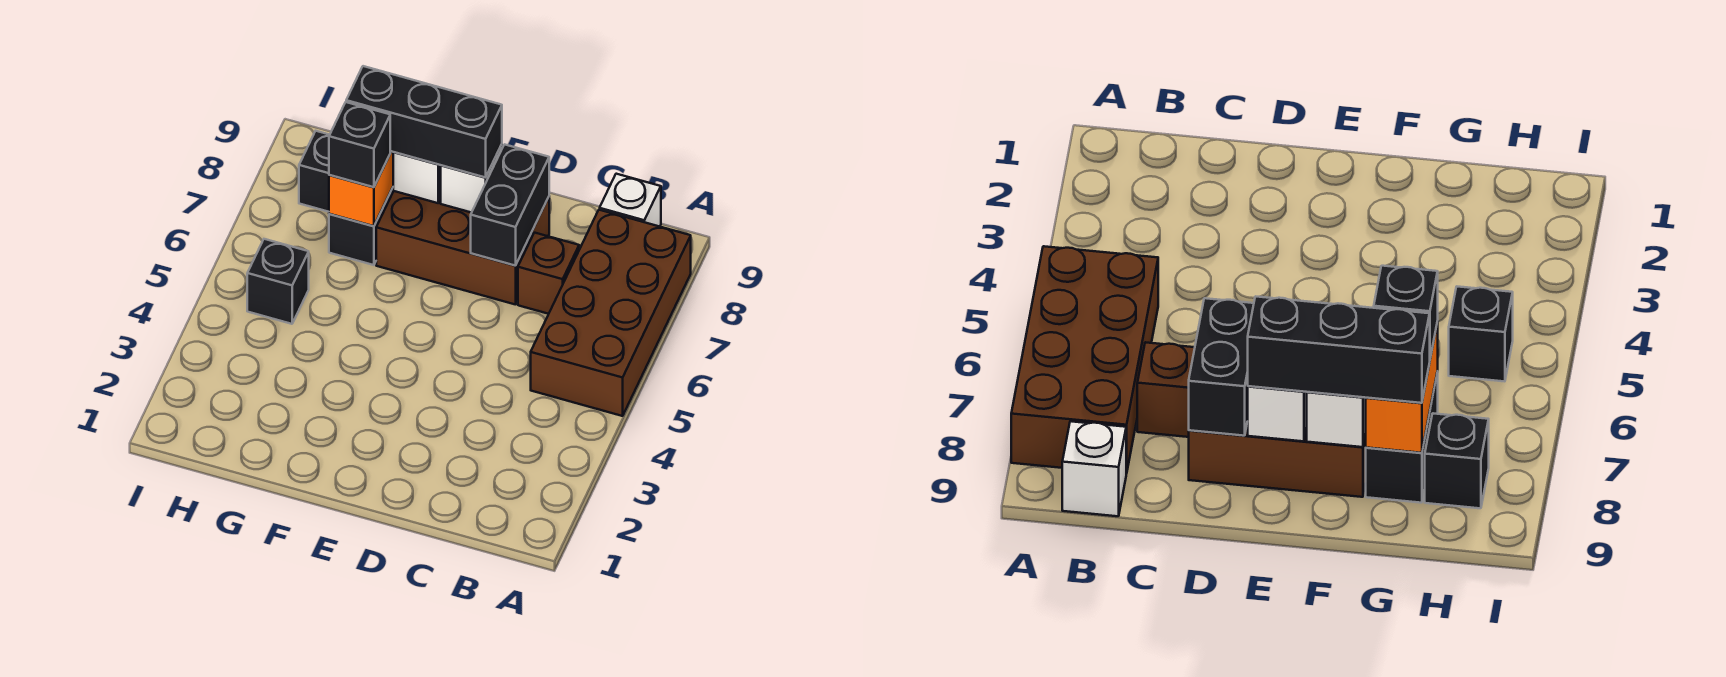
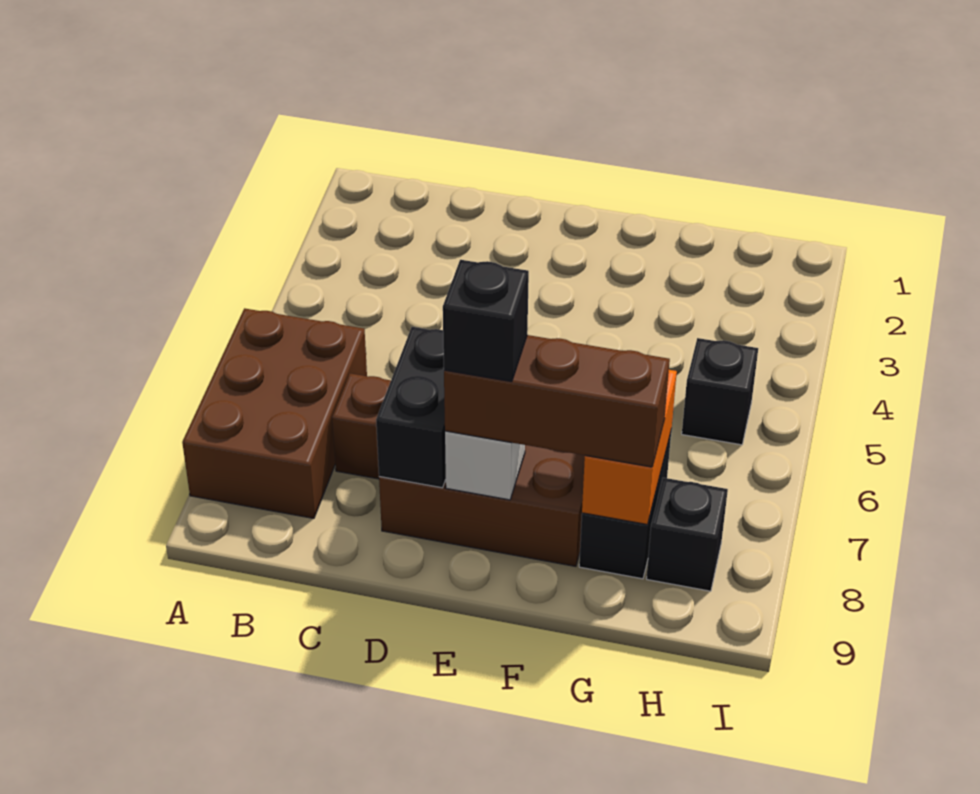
brown 2x4 brick [531,210,691,416] -> brown 2x3 brick [182,308,367,518]
white 1x1 brick [600,174,661,227] -> none
black 1x3 brick [346,66,502,177] -> brown 1x3 brick [444,335,670,467]
white 1x1 brick [393,152,441,203] -> none
black 1x1 brick [329,102,390,187] -> black 1x1 brick moved to [443,260,529,382]

